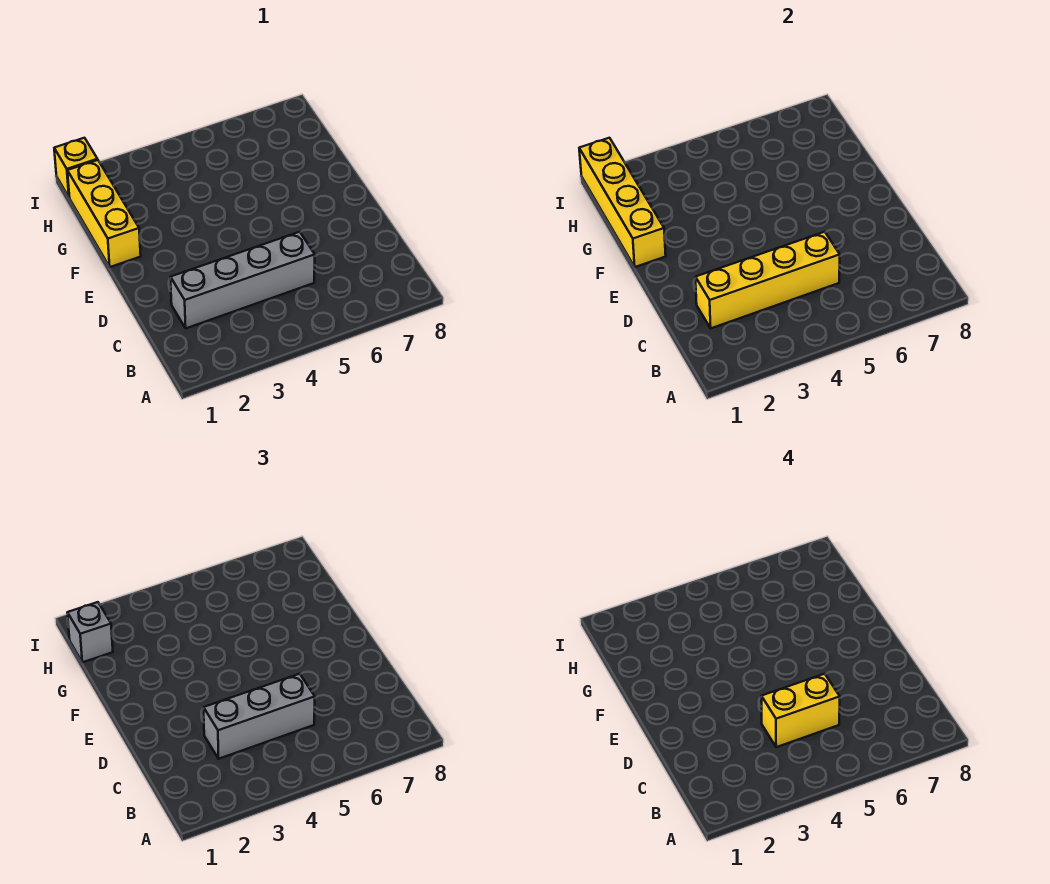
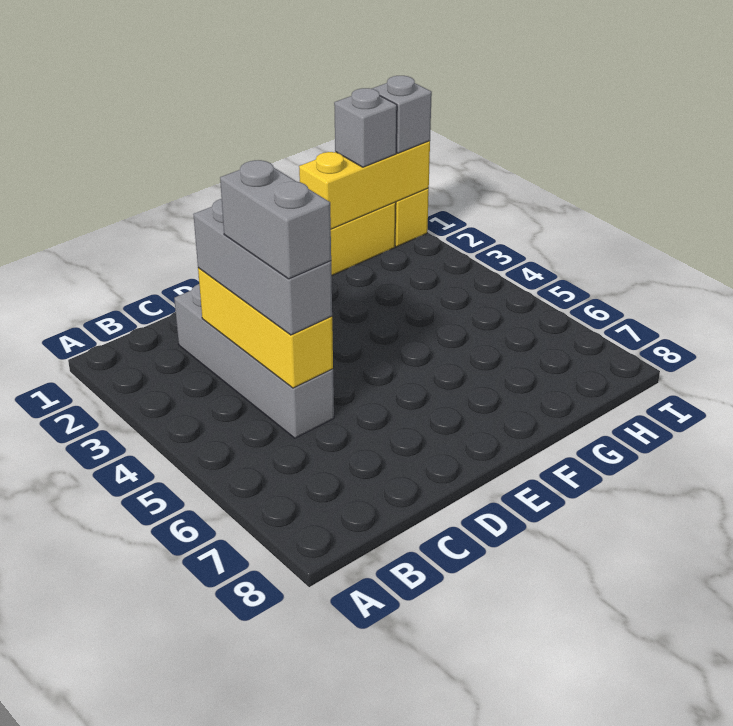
yellow 1x4 brick [696,232,840,328] -> yellow 1x3 brick [198,268,333,388]
yellow 1x2 brick [761,674,840,747] -> grey 1x2 brick [220,160,331,279]
yellow 1x4 brick [579,138,666,267] -> yellow 1x3 brick [299,141,430,229]
none -> grey 1x1 brick [372,76,432,153]

